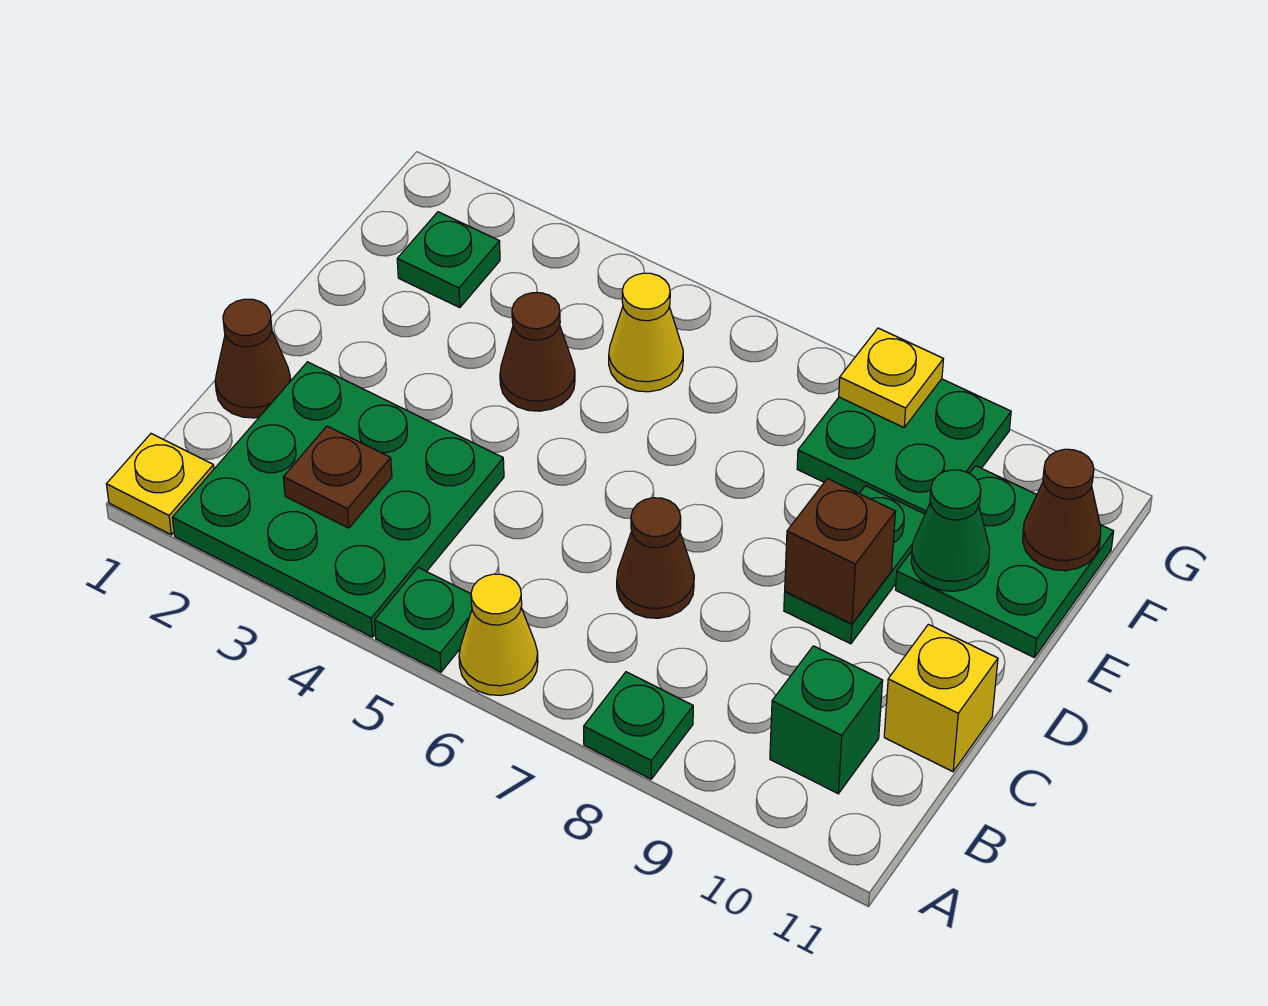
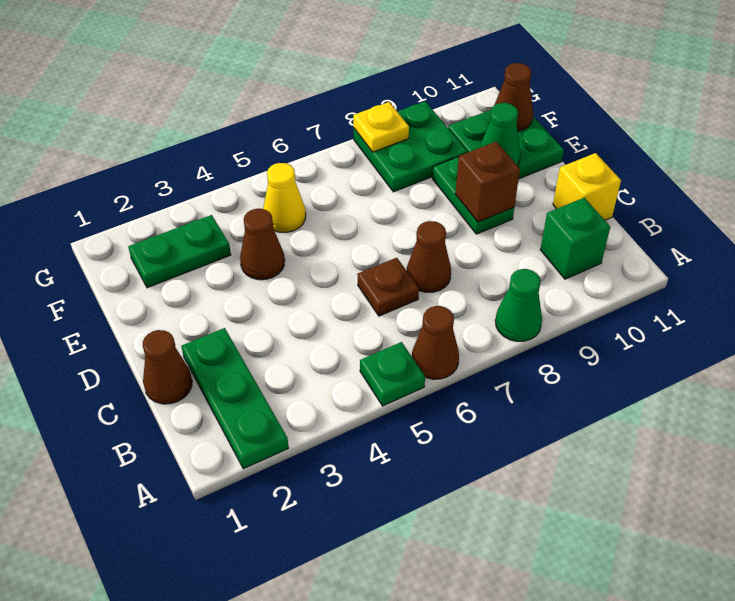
yellow 1x1 plate [106,434,214,535] -> none
green 3x3 plate [172,362,504,637] -> green 1x3 plate [181,328,289,469]
yellow 1x1 cone [459,574,538,696] -> brown 1x1 cone [412,306,459,379]
green 1x1 plate [584,672,693,779] -> green 1x1 cone [495,269,542,341]
brown 1x1 plate [283,426,392,528] -> brown 1x1 plate moved to [357,258,419,316]
green 1x1 plate [397,212,500,308] -> green 1x2 plate [128,215,231,288]

